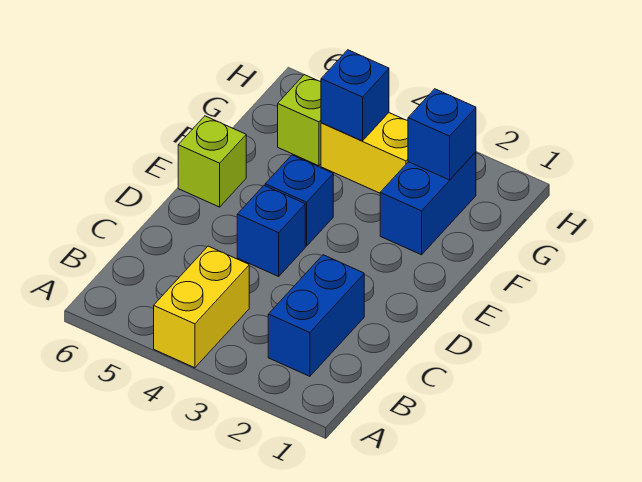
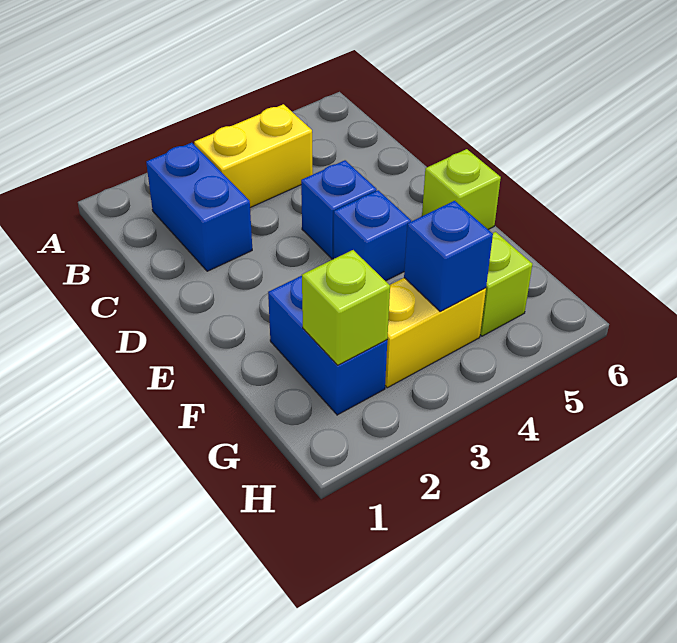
yellow 1x2 brick [154,246,249,368] -> yellow 1x2 brick turned to [194,104,313,208]
blue 1x1 brick [408,89,476,180] -> lime 1x1 brick [302,250,390,365]

